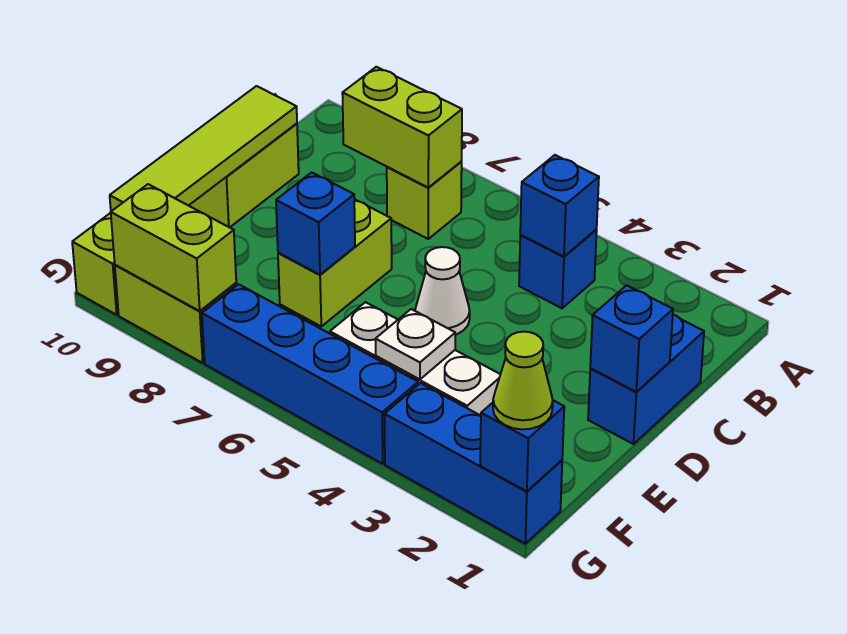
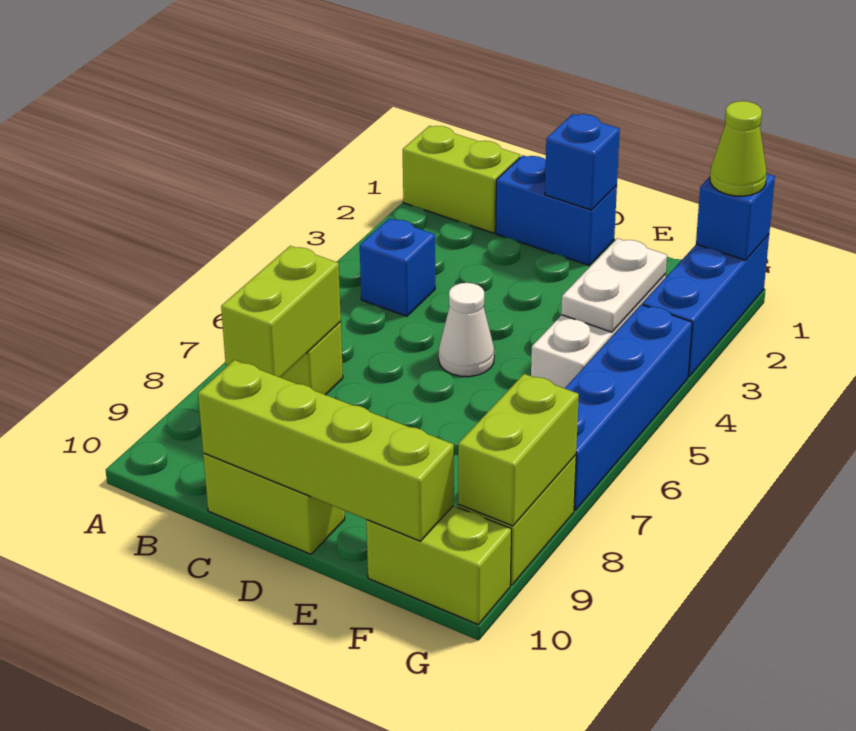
blue 1x1 brick [520,155,599,257] -> none
lime 1x4 tile [110,86,297,211] -> lime 1x4 brick [198,360,454,541]
lime 1x2 brick [278,199,392,326] -> lime 1x2 brick moved to [403,126,520,233]
blue 1x1 brick [276,172,355,275] -> none
white 1x1 plate [375,309,455,379] -> white 1x2 plate [561,238,667,332]

